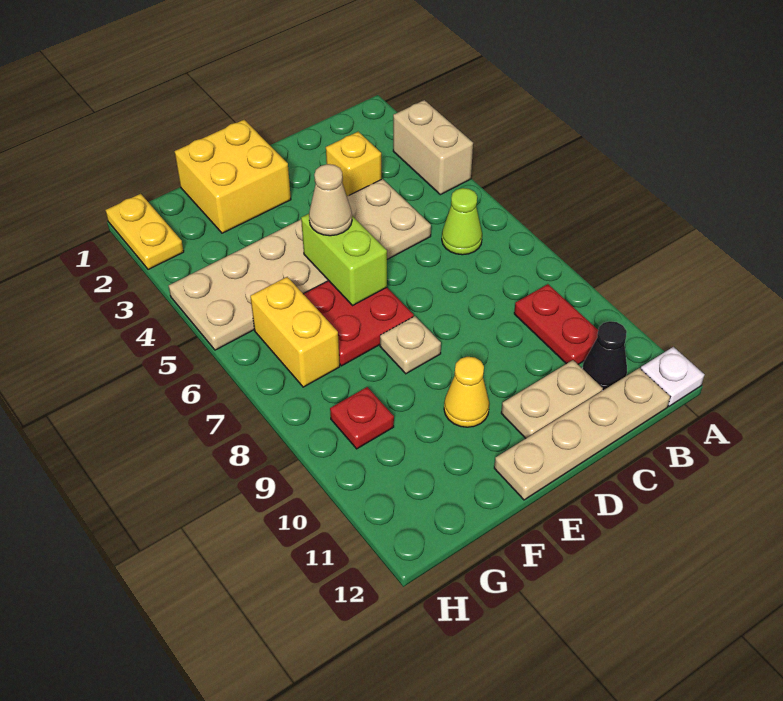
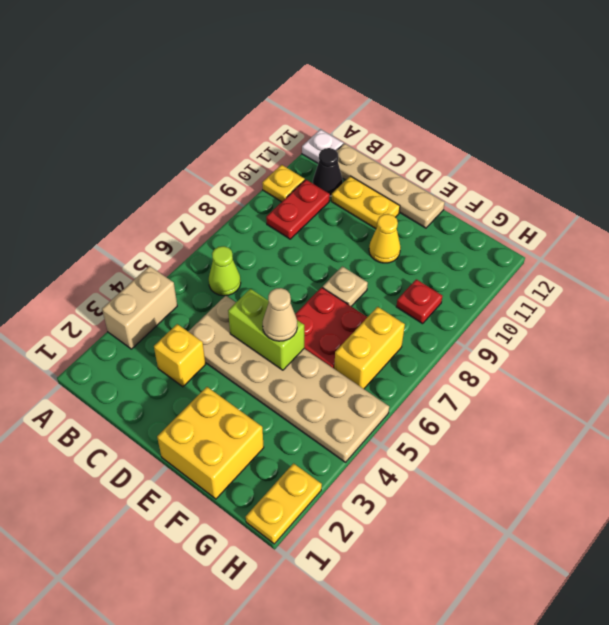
none -> yellow 1x1 plate [262,165,305,202]
tan 1x2 plate [501,360,603,438] -> yellow 1x2 plate [331,176,400,229]
lime 1x2 brick [301,214,387,306] -> lime 1x2 brick turned to [228,289,304,370]

